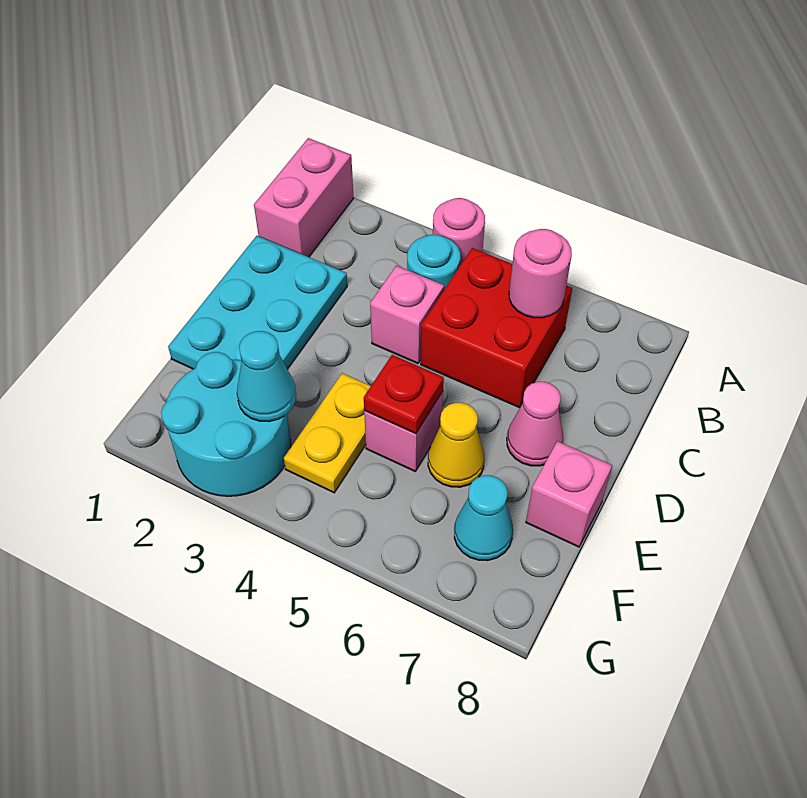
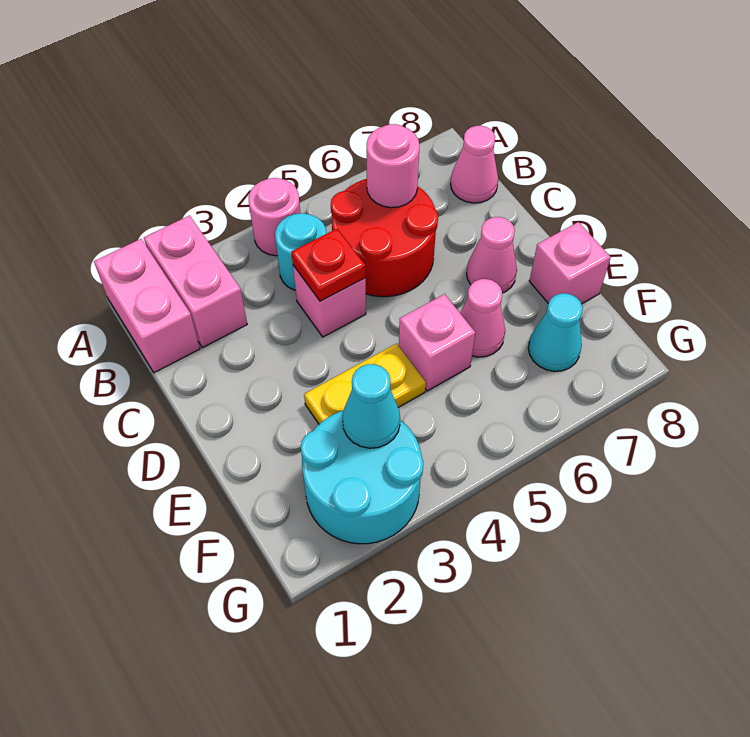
none -> pink 1x2 brick [144,216,247,348]
red 2x2 brick [421,248,572,408] -> red 2x2 round brick [331,179,438,297]
none -> pink 1x1 cone [451,126,498,203]
cyan 2x3 plate [168,236,347,369] -> none
yellow 1x2 plate [284,373,371,493] -> yellow 1x2 plate turned to [304,344,426,424]
red 1x1 plate [364,355,444,434] -> red 1x1 plate moved to [291,229,365,301]
yellow 1x1 cone [428,403,484,487] -> pink 1x1 cone [460,279,505,357]

